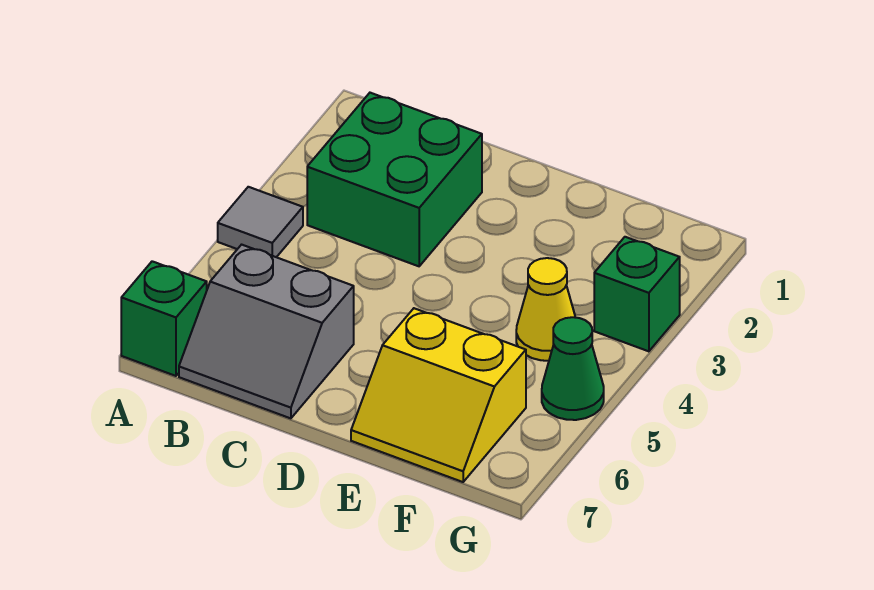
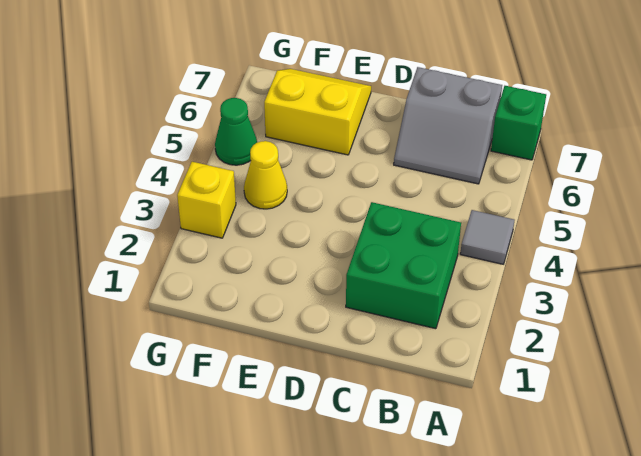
grey 2x2 slope [179,245,354,418] -> grey 2x2 slope turned to [394,67,502,184]
green 1x1 brick [594,237,680,351] -> yellow 1x1 brick [177,162,236,238]

